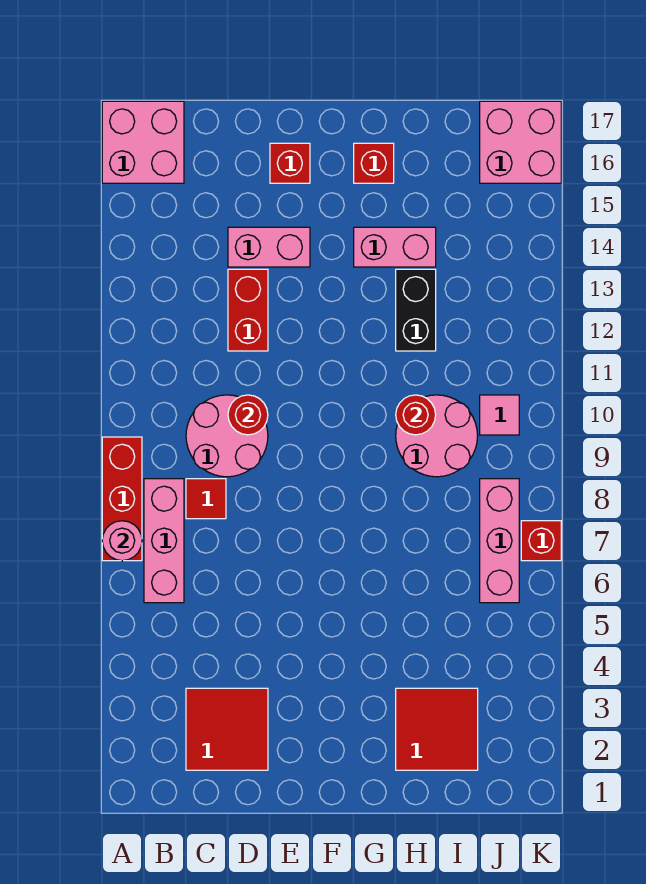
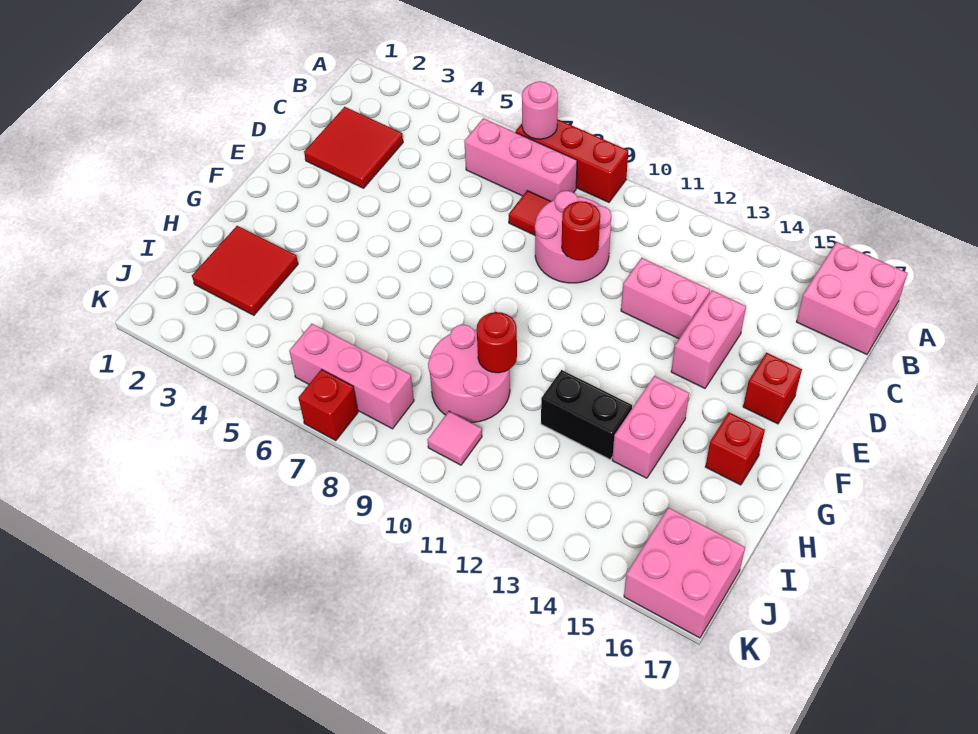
red 1x2 brick [228,269,268,351] -> pink 1x2 brick [621,258,710,339]

